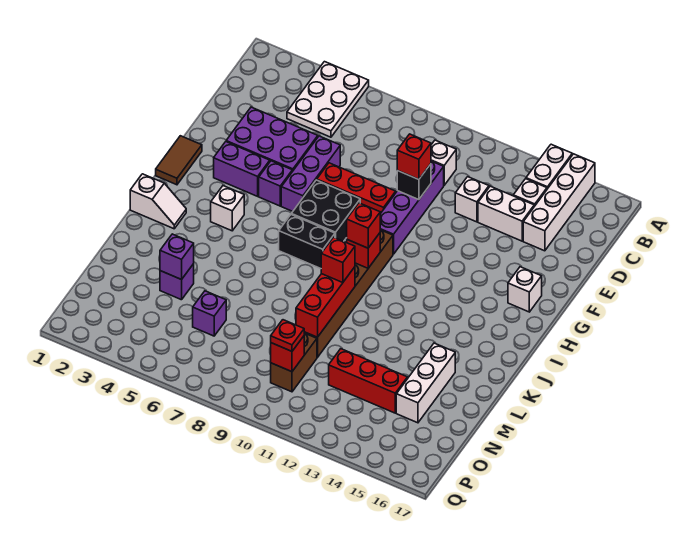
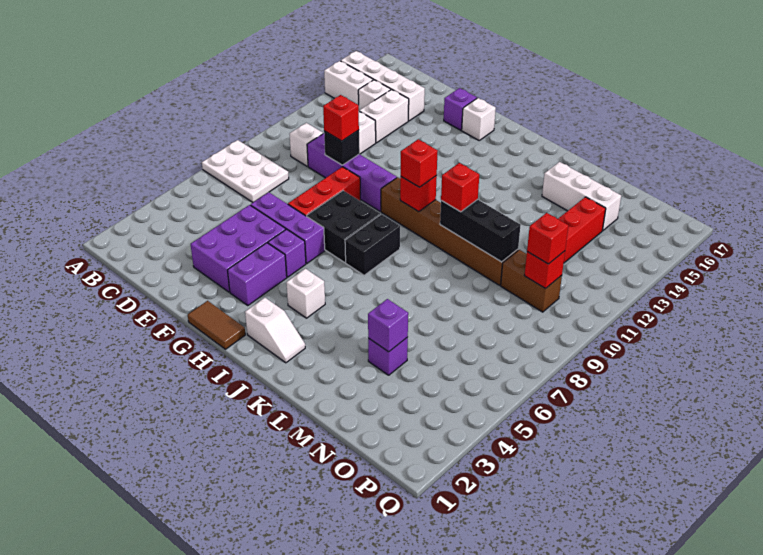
white 2x3 plate [287,62,369,137] -> white 2x3 plate moved to [202,140,289,202]
white 1x2 slope [130,174,186,229] -> white 1x2 slope turned to [245,298,305,363]
red 1x3 brick [296,267,355,337] -> black 1x3 brick [440,199,521,262]
purple 1x1 brick [193,291,226,336] -> purple 1x1 brick moved to [444,88,477,130]
red 1x1 plate [271,320,304,351] -> red 1x1 brick [527,213,568,264]

